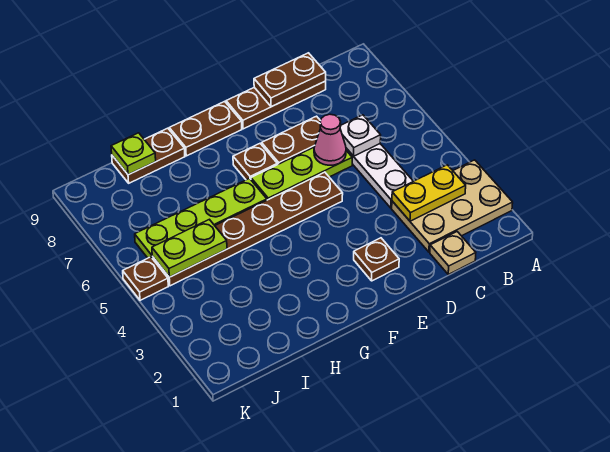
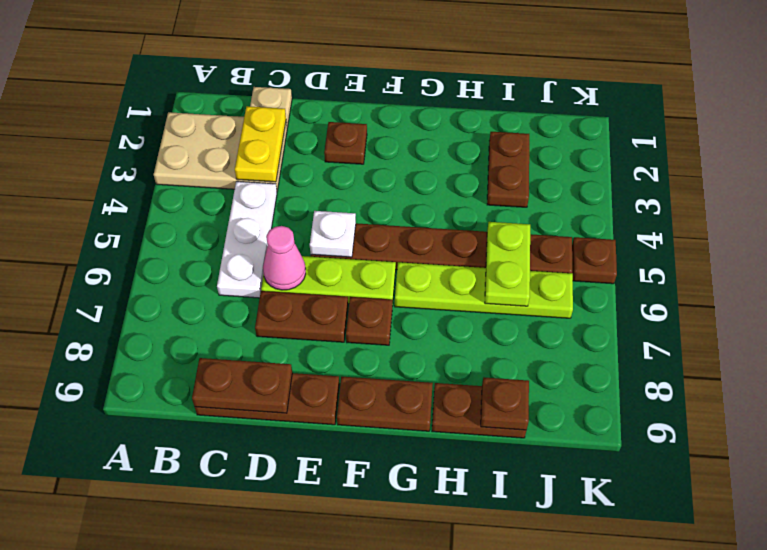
yellow 1x2 plate [392,165,466,221] -> yellow 1x2 plate turned to [235,106,286,182]
white 1x1 plate [340,115,381,156] -> white 1x1 plate moved to [310,211,356,257]
none -> brown 1x2 plate [487,132,529,207]
lime 1x2 plate [152,219,227,277] -> lime 1x2 plate turned to [485,222,530,306]
lime 1x1 plate [111,133,156,175] -> brown 1x1 plate [481,378,529,430]

